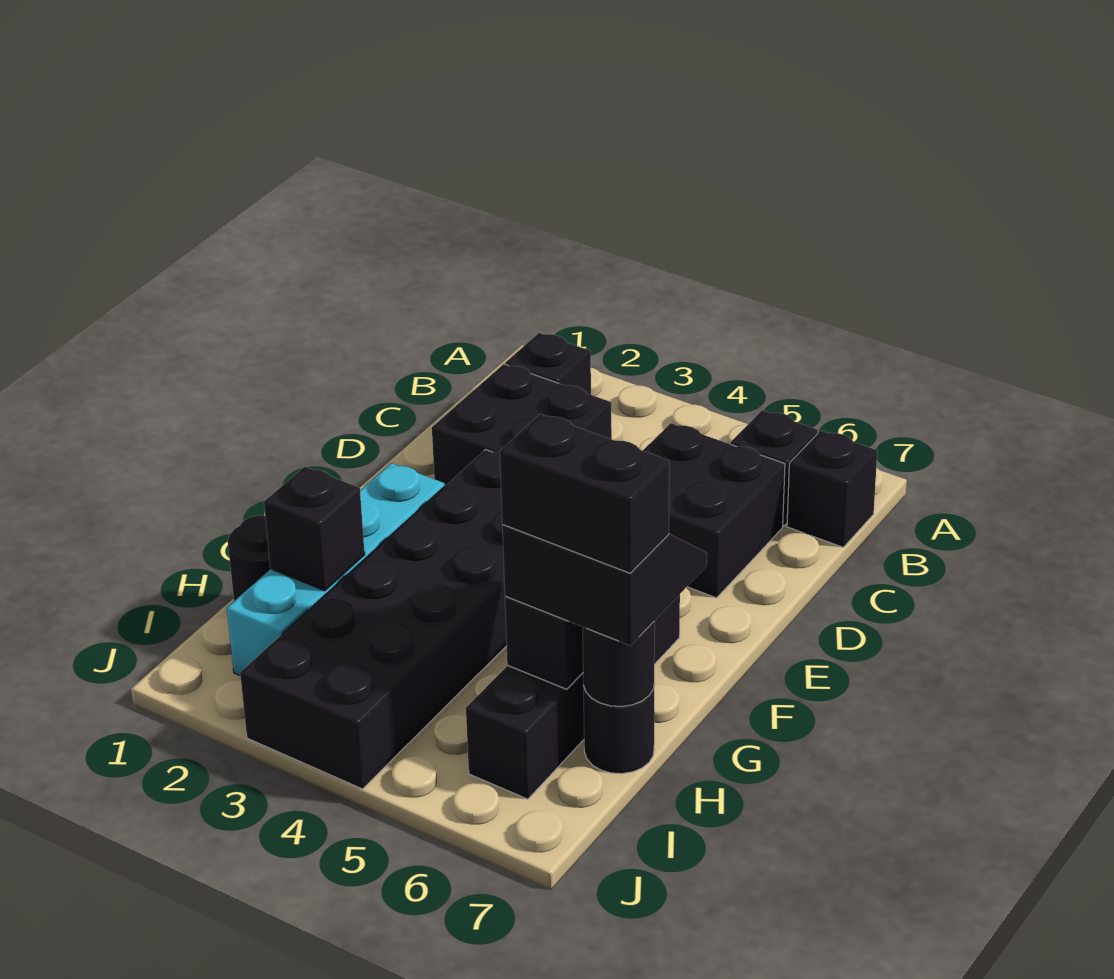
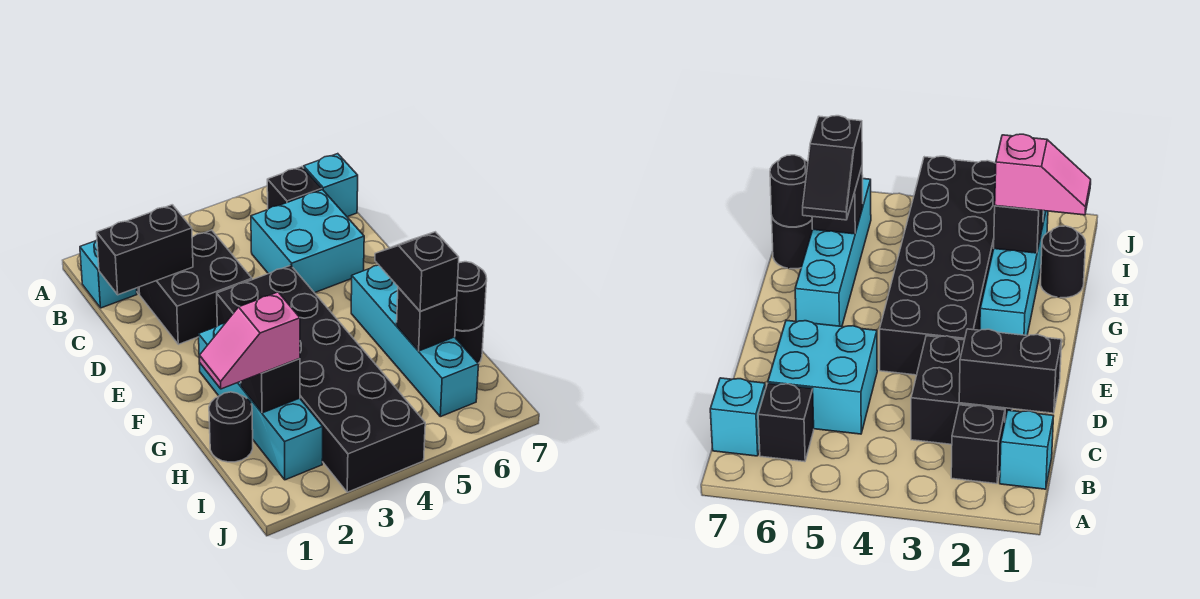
none -> cyan 1x1 brick [80,240,137,308]
black 1x1 brick [787,431,877,547] -> cyan 1x1 brick [304,154,358,217]
black 2x2 brick [643,423,785,598] -> cyan 2x2 brick [251,190,364,293]
black 1x4 brick [466,594,680,799] -> cyan 1x4 brick [351,265,479,417]
black 2x2 slope [502,525,707,645] -> black 1x2 slope [375,232,459,312]
none -> pink 1x2 slope [200,292,300,389]
black 1x2 brick [500,414,669,573] -> black 1x2 brick moved to [97,205,193,295]

